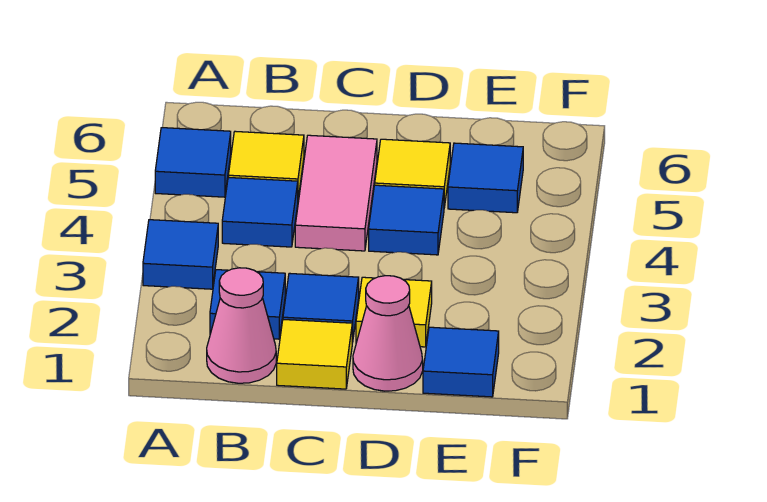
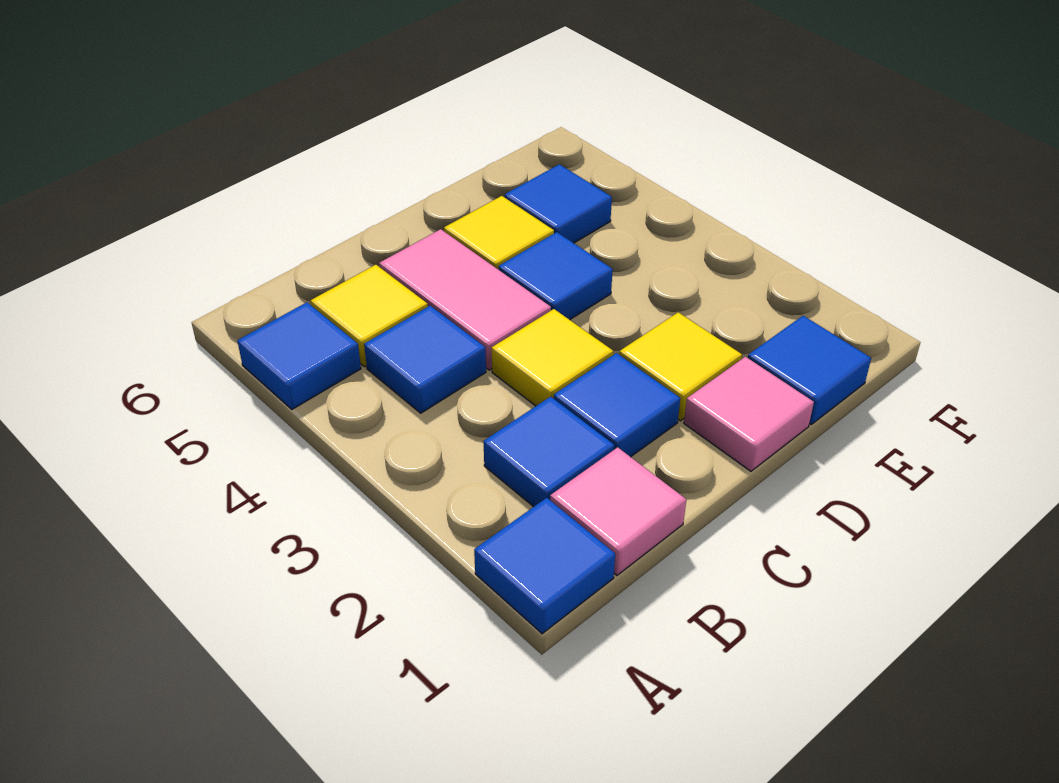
blue 1x1 tile [143,220,218,289] -> blue 1x1 tile moved to [474,498,615,634]
pink 1x1 cone [207,268,276,383] -> pink 1x1 tile [550,447,686,575]
yellow 1x1 tile [277,320,352,389] -> yellow 1x1 tile moved to [492,309,613,406]
pink 1x1 cone [353,276,423,391] -> pink 1x1 tile [684,357,814,471]

